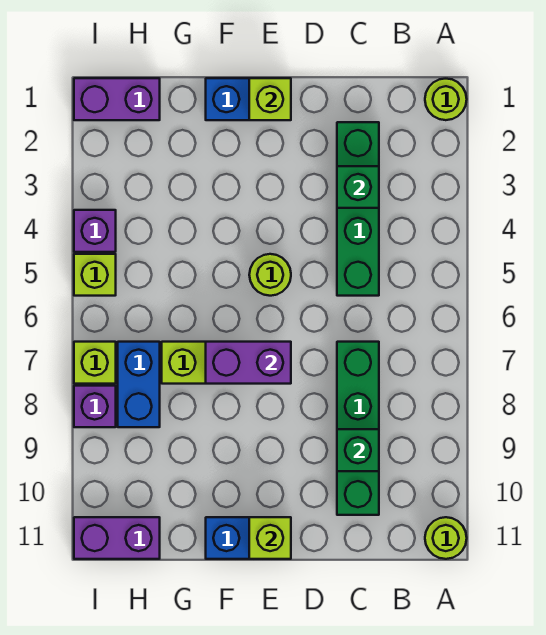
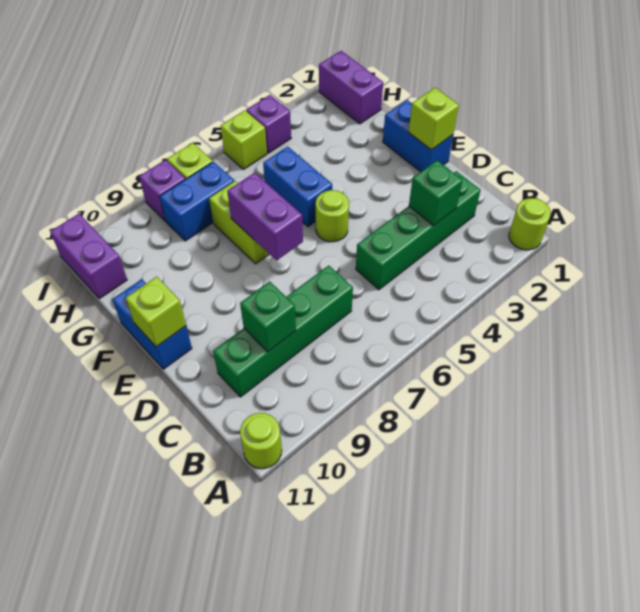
none -> blue 1x2 brick [263,147,332,227]

